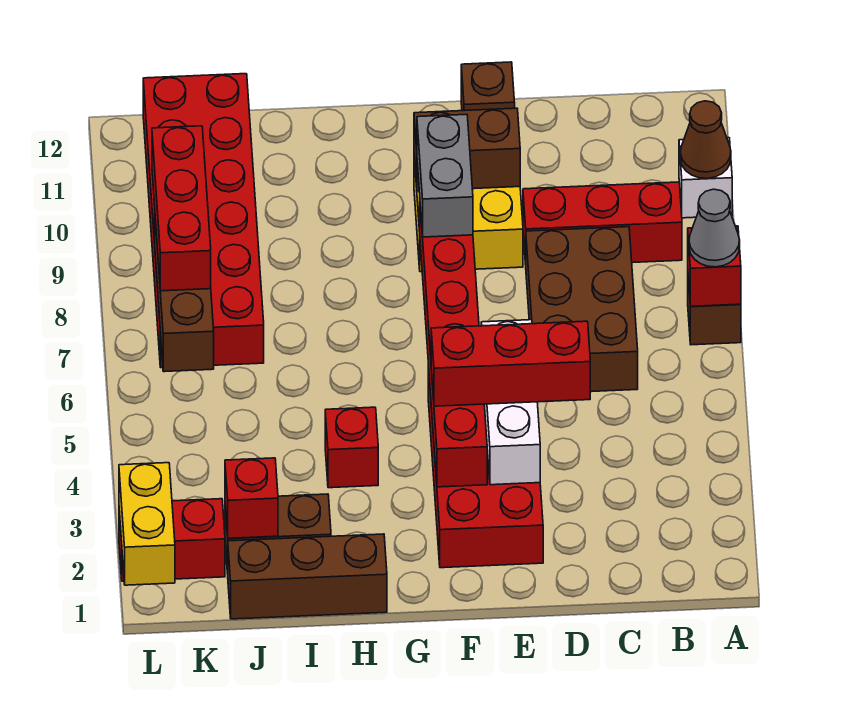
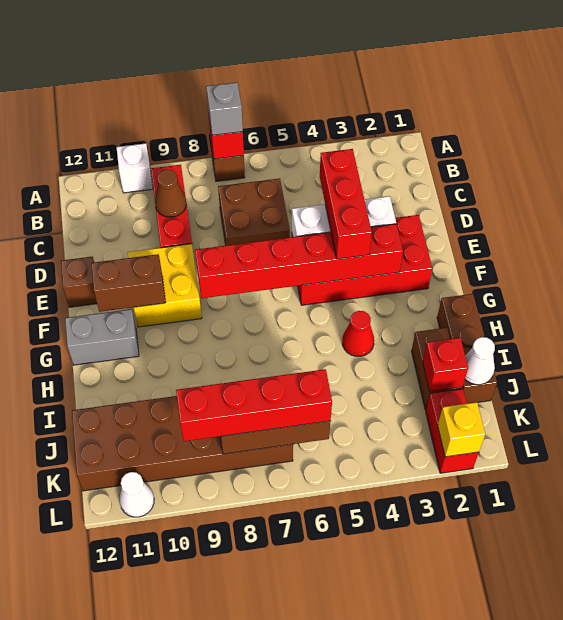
grey 1x1 cone [689,189,740,267] -> grey 1x1 brick [206,82,243,135]
brown 1x1 cone [680,101,731,178] -> brown 1x1 cone moved to [155,169,186,217]
brown 2x3 brick [526,227,638,392] -> brown 2x2 brick [218,178,290,246]
brown 1x2 brick [414,108,520,191] -> brown 1x2 brick turned to [91,254,166,312]
grey 1x2 brick [417,114,473,237] -> grey 1x2 brick moved to [65,309,139,365]
red 1x1 brick [325,407,378,488] -> red 1x1 cone [342,311,374,356]
none -> white 1x1 cone [465,337,495,385]
red 2x6 brick [143,74,264,368] -> brown 2x6 brick [72,396,293,491]
red 1x3 brick [152,126,211,291] -> red 1x4 brick [176,369,332,441]
yellow 1x2 brick [119,463,175,585] -> yellow 1x1 brick [438,402,485,457]
none -> white 1x1 cone [119,472,154,517]

